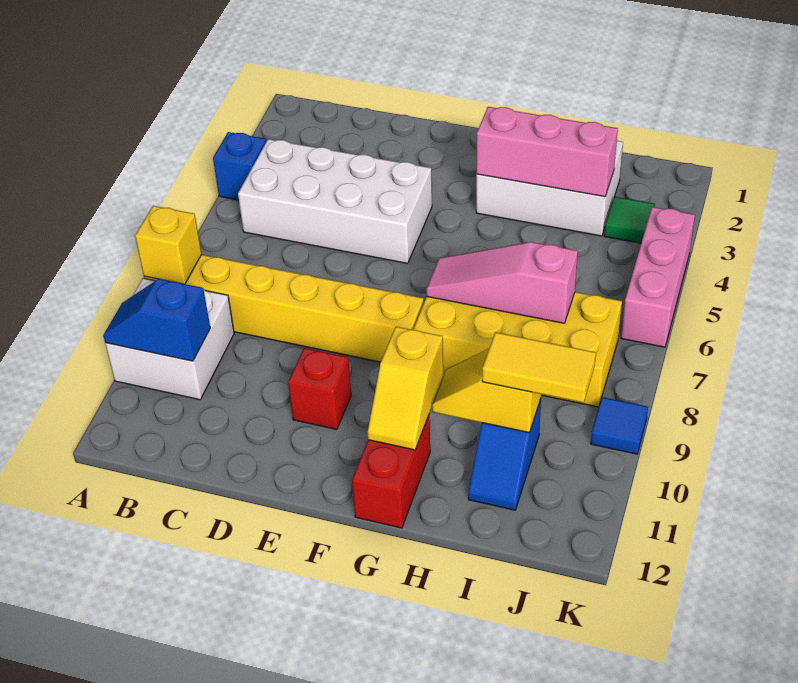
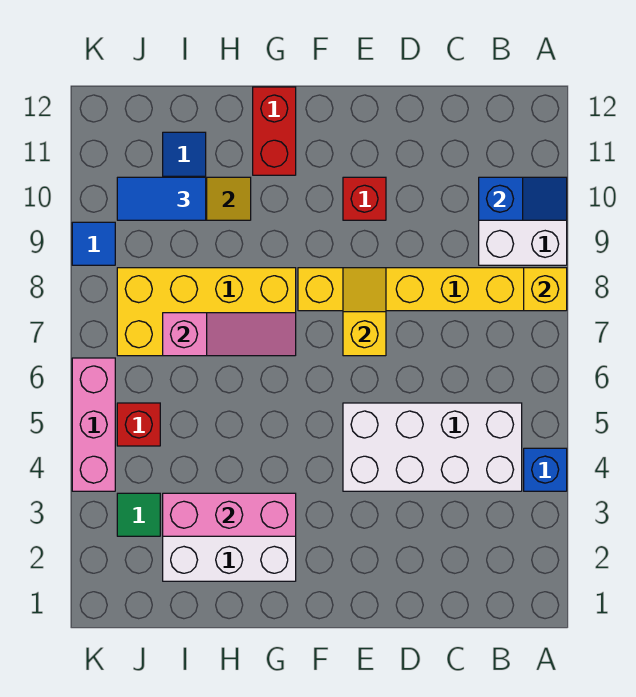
yellow 1x2 slope [368,327,443,450] -> yellow 1x2 slope moved to [343,268,386,356]
yellow 1x2 tile [482,332,596,403] -> blue 1x2 tile [117,177,206,220]
none -> red 1x1 brick [117,403,160,446]

